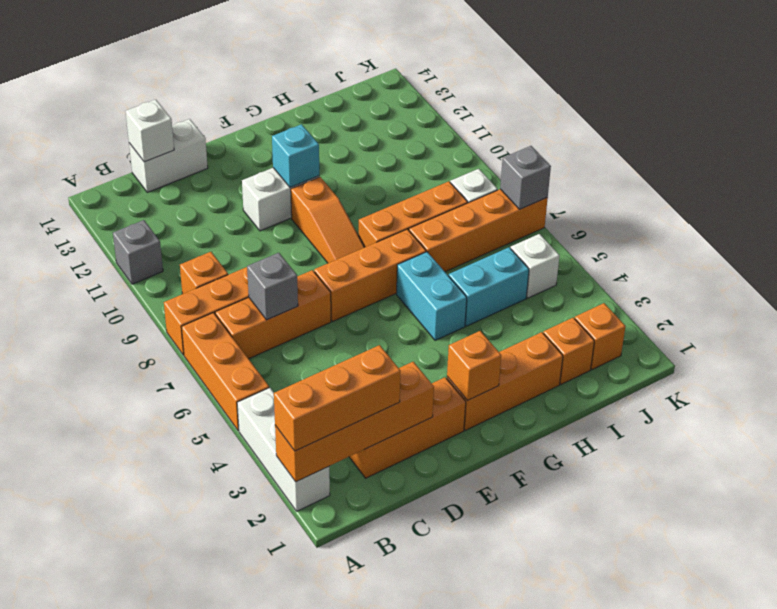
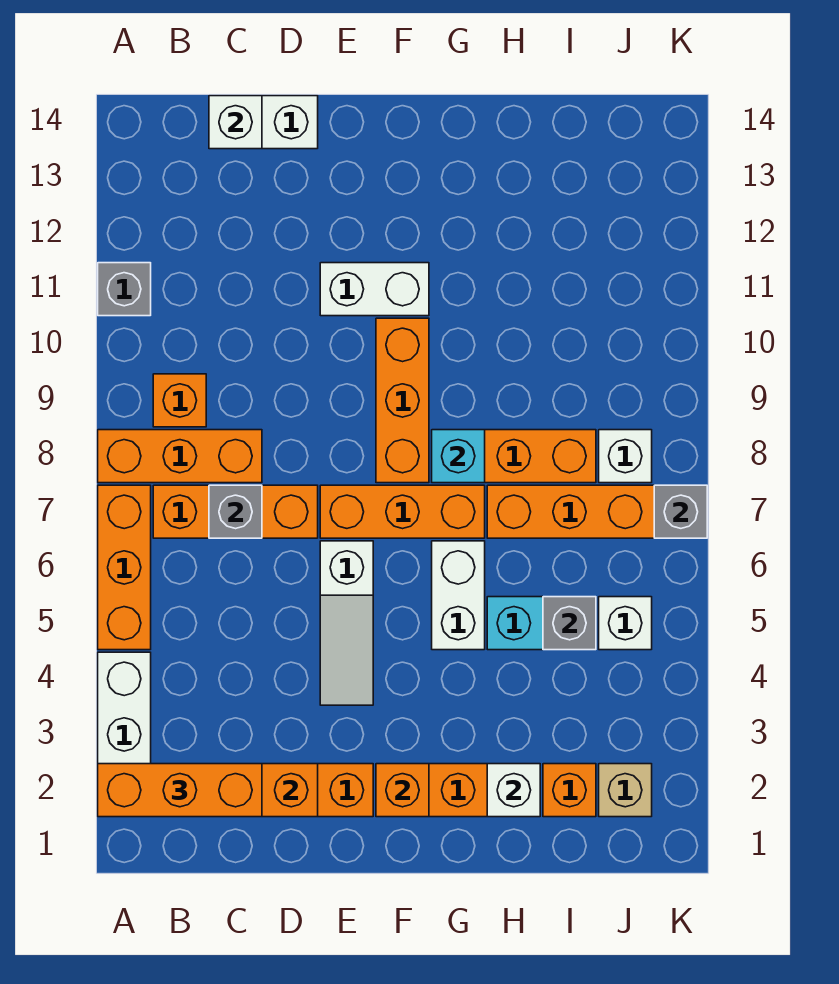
none -> white 1x3 slope [320,541,373,705]
orange 1x3 slope [291,177,365,263] -> orange 1x3 brick [376,318,429,483]
cyan 1x1 brick [272,124,319,187] -> cyan 1x1 brick moved to [432,430,485,483]
cyan 1x2 brick [397,252,467,340] -> white 1x2 brick [432,541,485,650]
none -> white 1x1 brick [487,764,540,817]
none -> grey 1x1 brick [543,597,596,650]
orange 1x1 brick [575,303,626,370] -> tan 1x1 brick [599,764,652,817]

